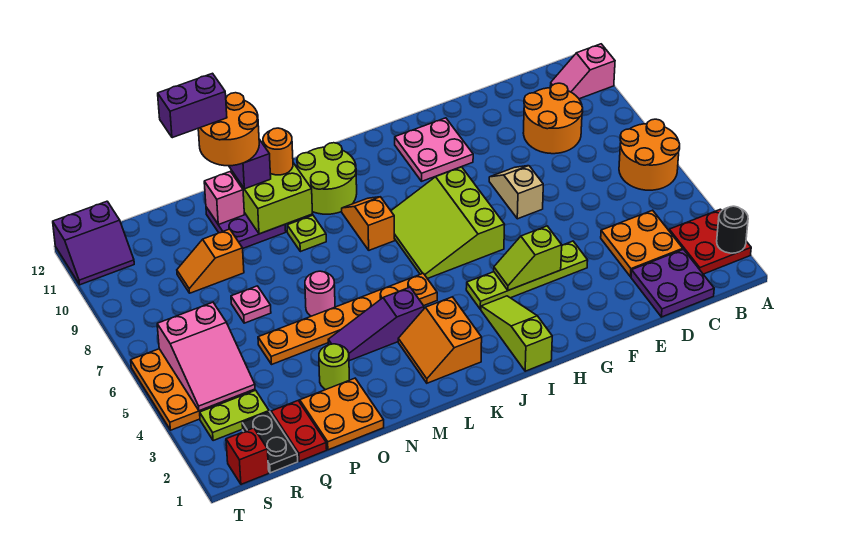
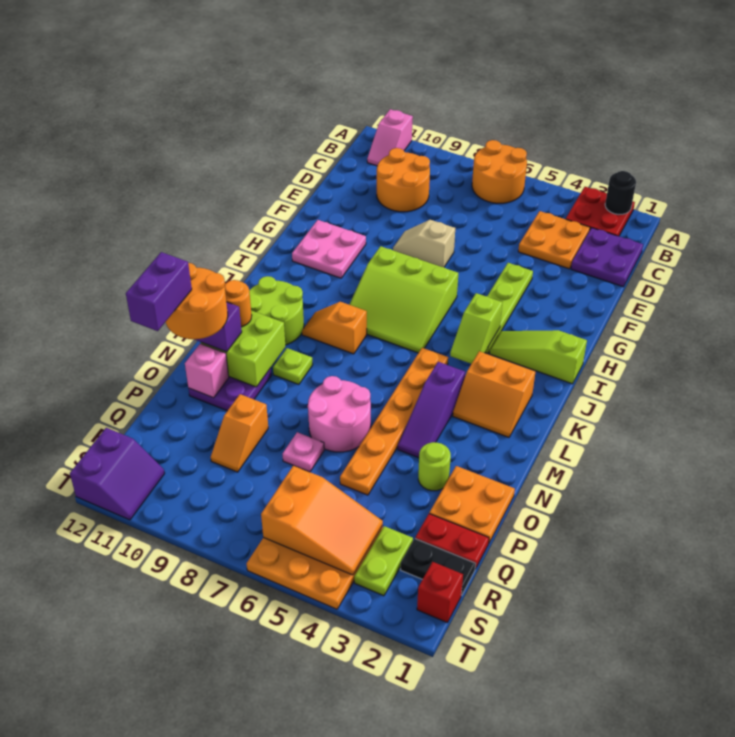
lime 1x2 slope [494,226,562,290] -> lime 1x2 slope moved to [450,293,502,364]
pink 1x1 round brick [305,271,335,316] -> pink 2x2 round brick [308,376,371,452]
pink 2x3 slope [157,302,255,411] -> orange 2x3 slope [261,466,383,575]

